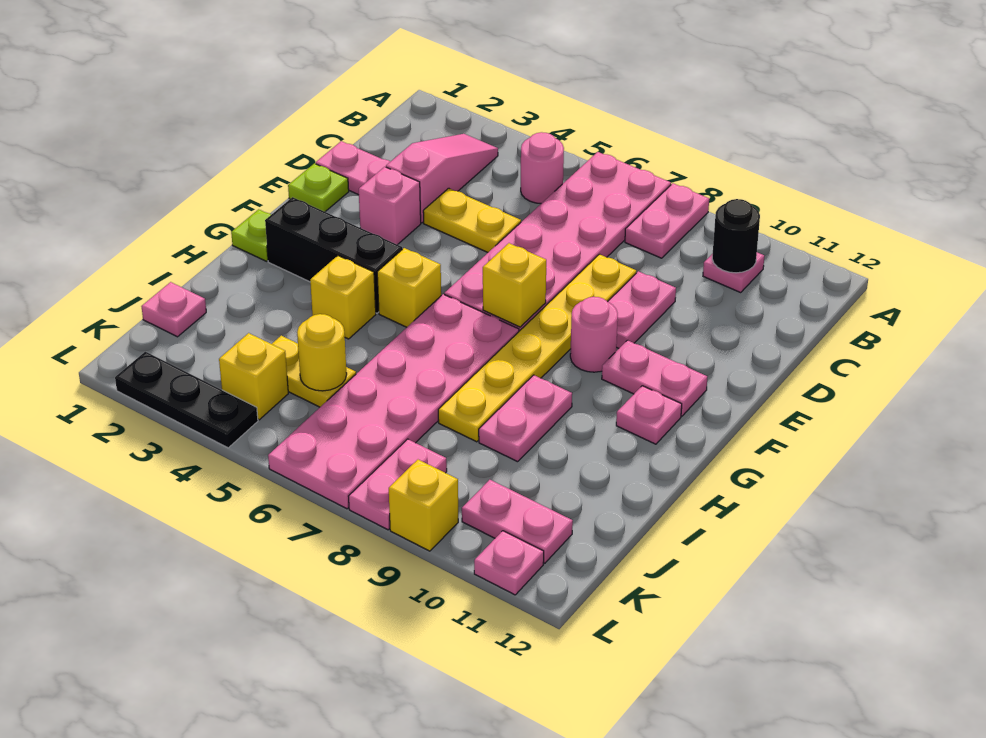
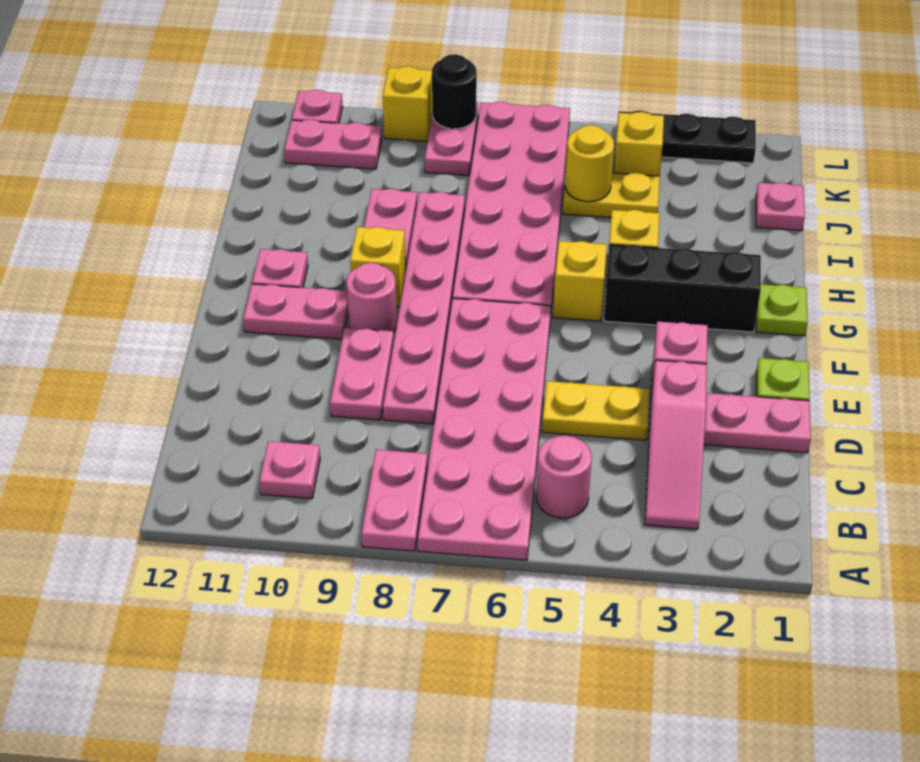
black 1x1 round brick [712,199,760,273] -> black 1x1 round brick moved to [432,54,477,129]
yellow 1x6 plate [438,254,636,442] -> pink 1x6 plate [383,192,465,424]
yellow 1x1 brick [483,243,546,327] -> yellow 1x1 brick moved to [350,227,406,307]

